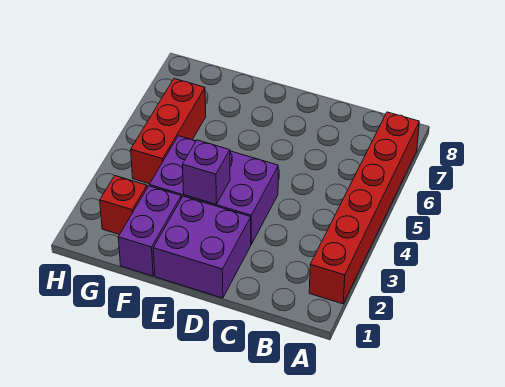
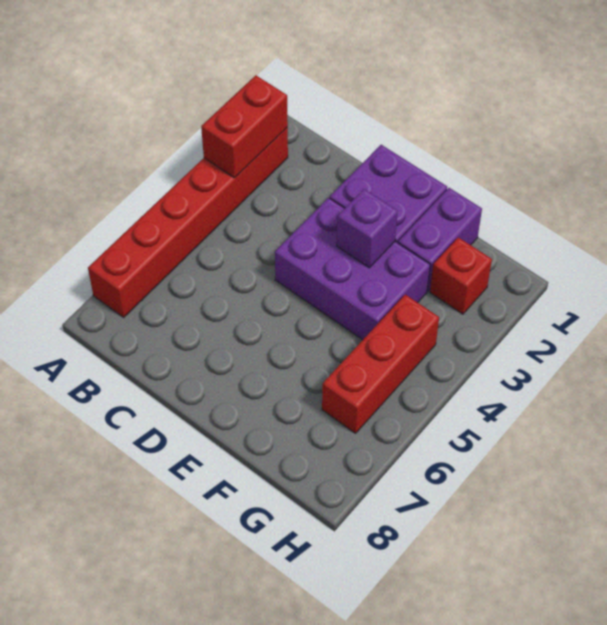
none -> red 1x2 brick [201,75,288,178]

